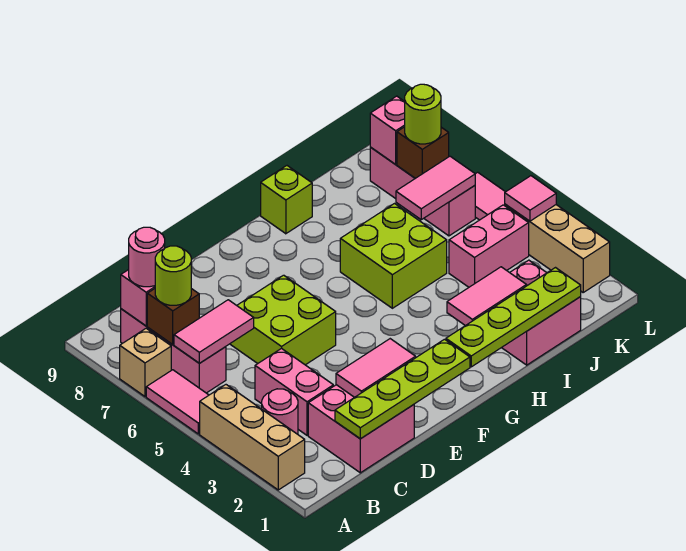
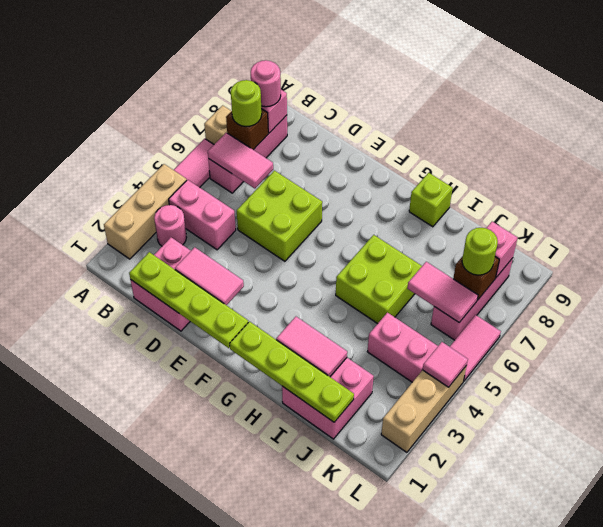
pink 1x2 brick [255,348,333,435] -> pink 1x2 brick turned to [169,180,236,250]

